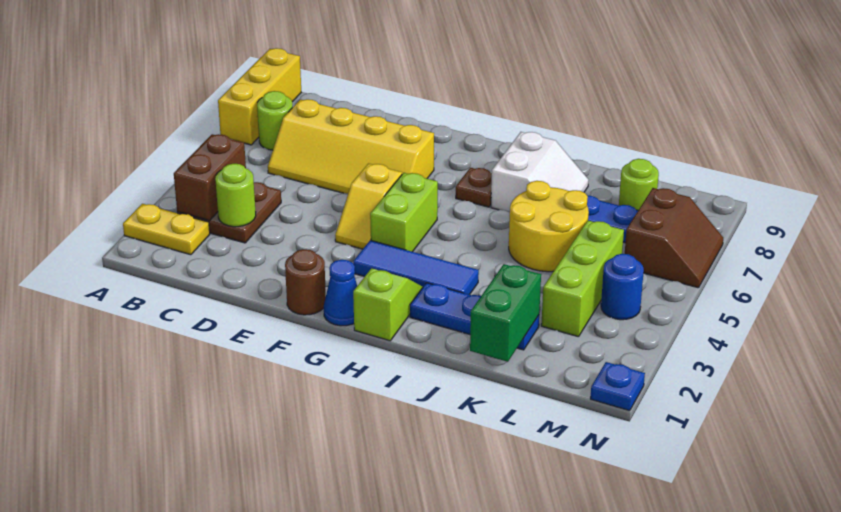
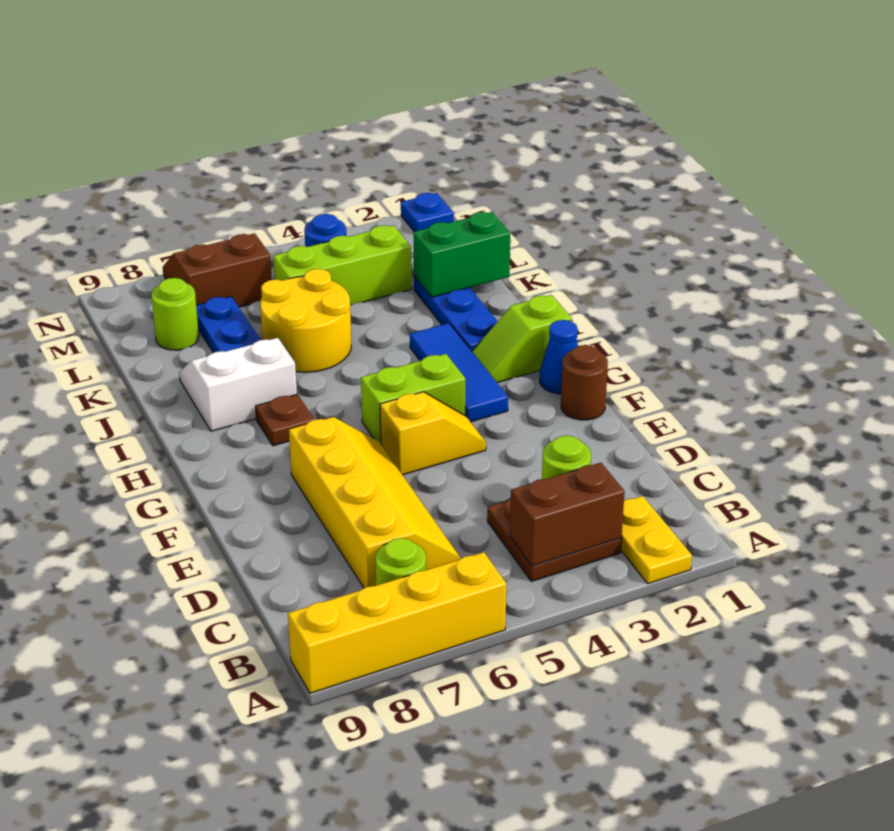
yellow 1x3 brick [218,48,301,145] -> yellow 1x4 brick [288,552,506,693]

